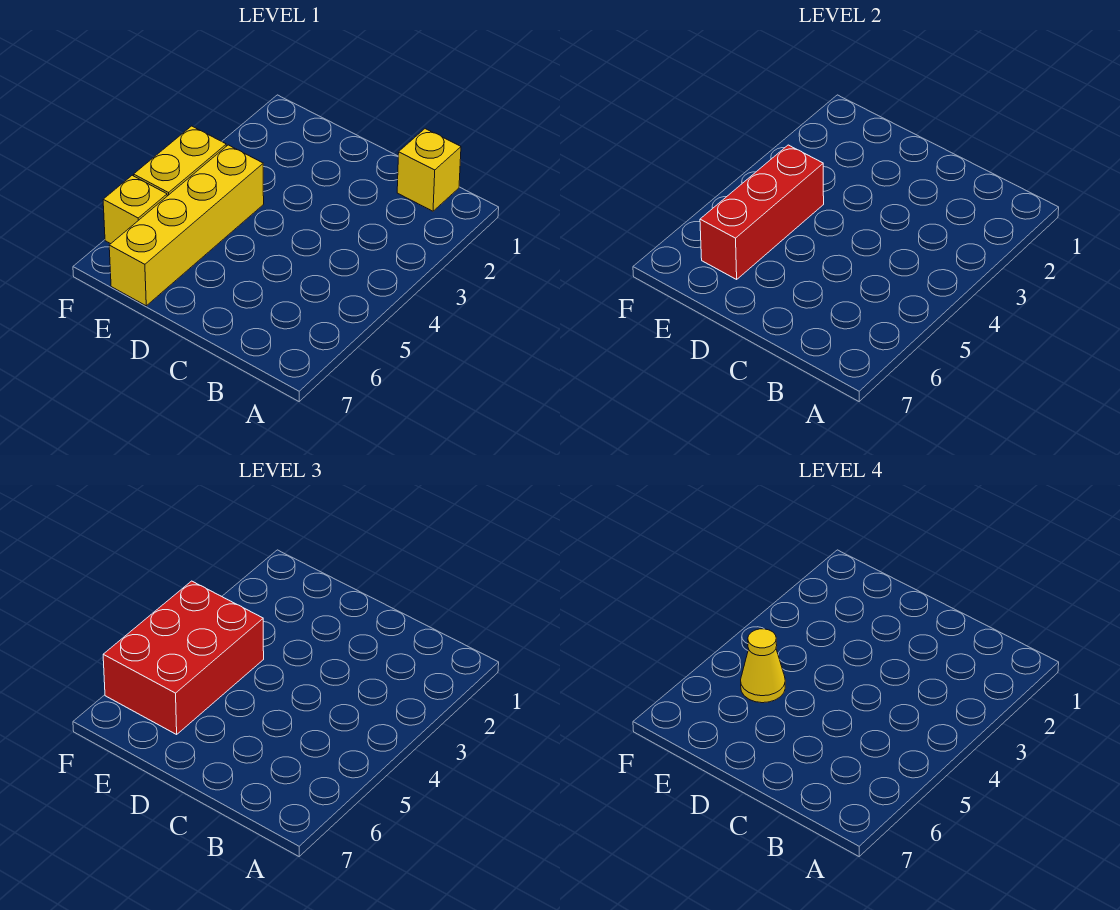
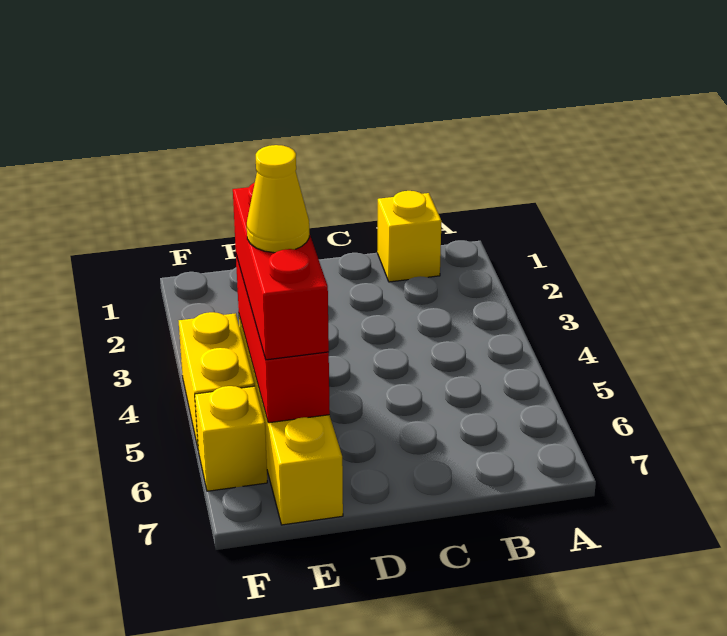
red 2x3 brick [103,581,264,734] -> red 1x3 brick [233,183,329,360]

